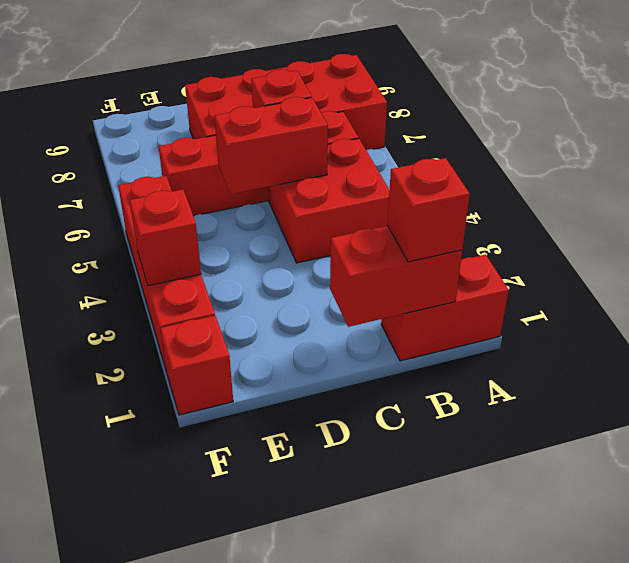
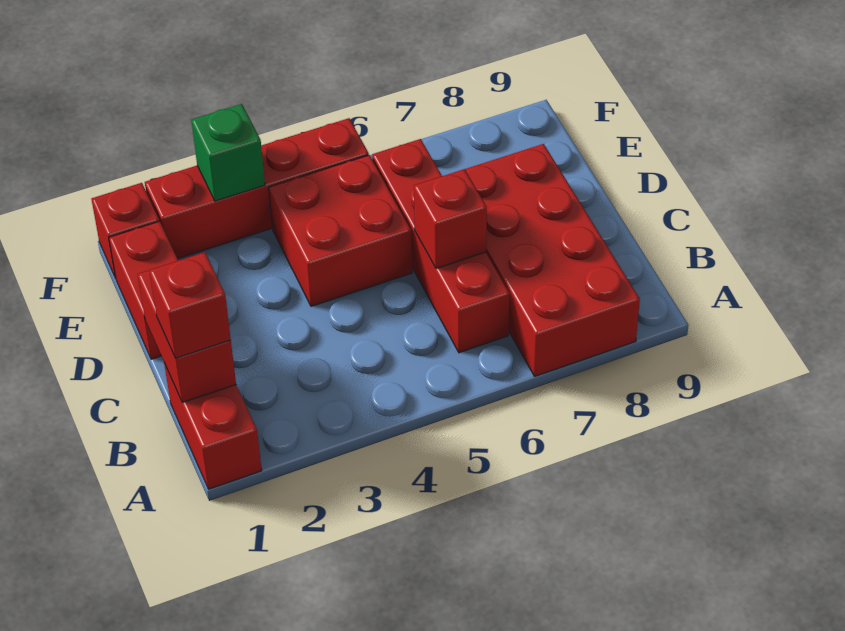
red 2x2 brick [268,138,389,263] -> red 2x2 brick moved to [269,155,412,306]
red 1x2 brick [214,97,328,194] -> red 1x2 brick moved to [109,221,178,359]
red 1x1 brick [130,189,201,286] -> green 1x1 brick [191,104,265,201]

